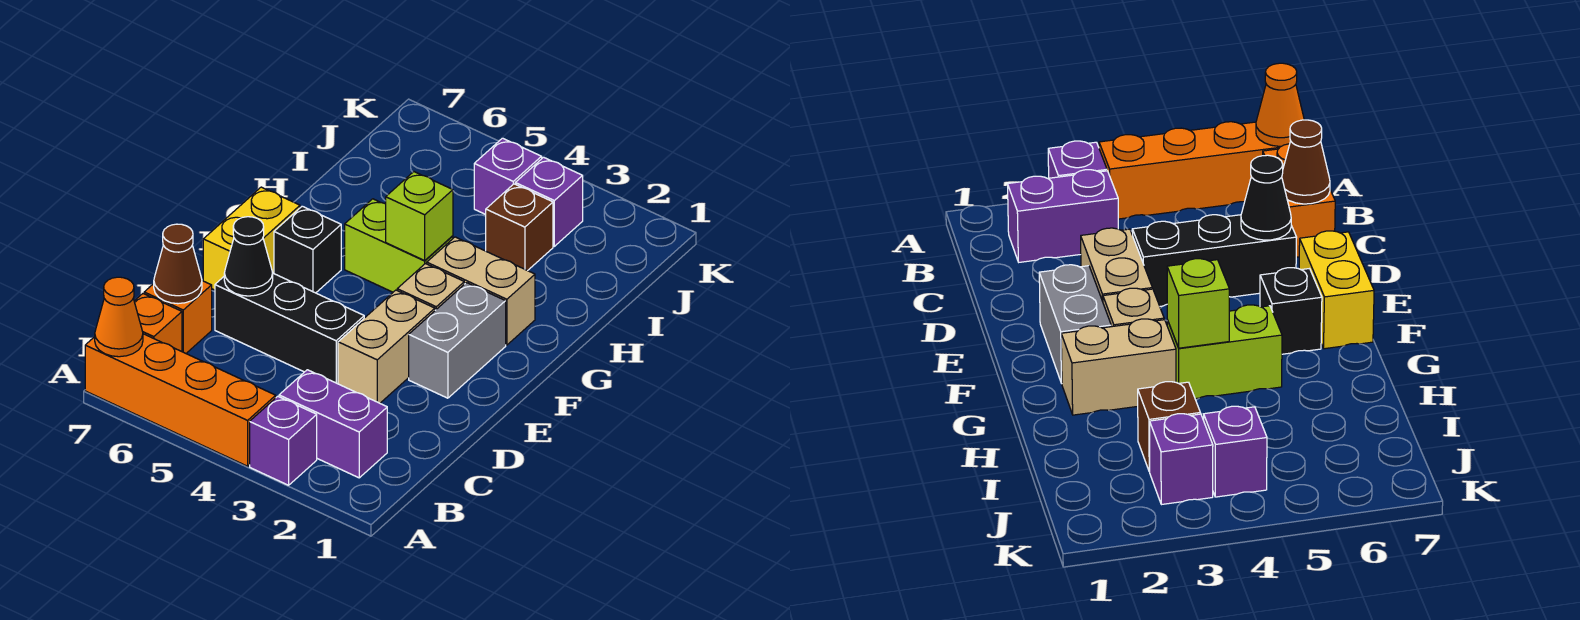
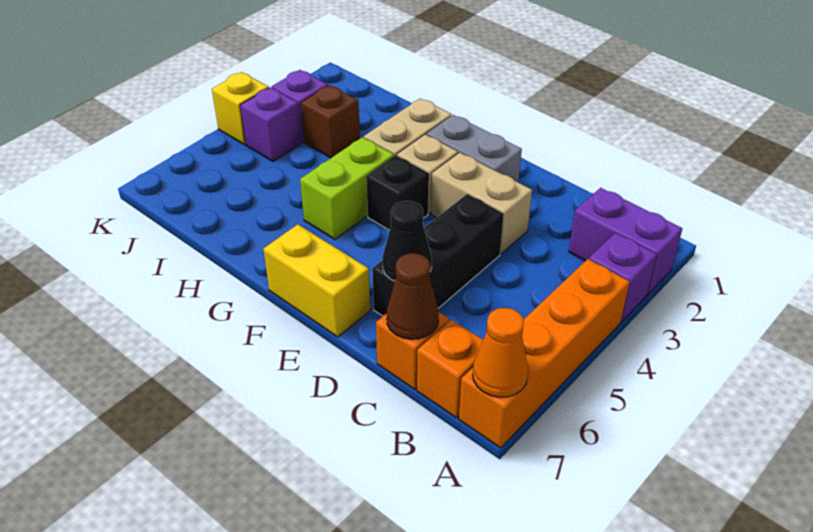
purple 1x2 brick [279,370,387,478] -> purple 1x2 brick turned to [569,188,682,295]
black 1x1 brick [274,206,341,293] -> black 1x1 brick moved to [366,155,429,230]
lime 1x1 brick [386,172,453,260] -> none
none -> yellow 1x1 brick [212,72,269,145]

